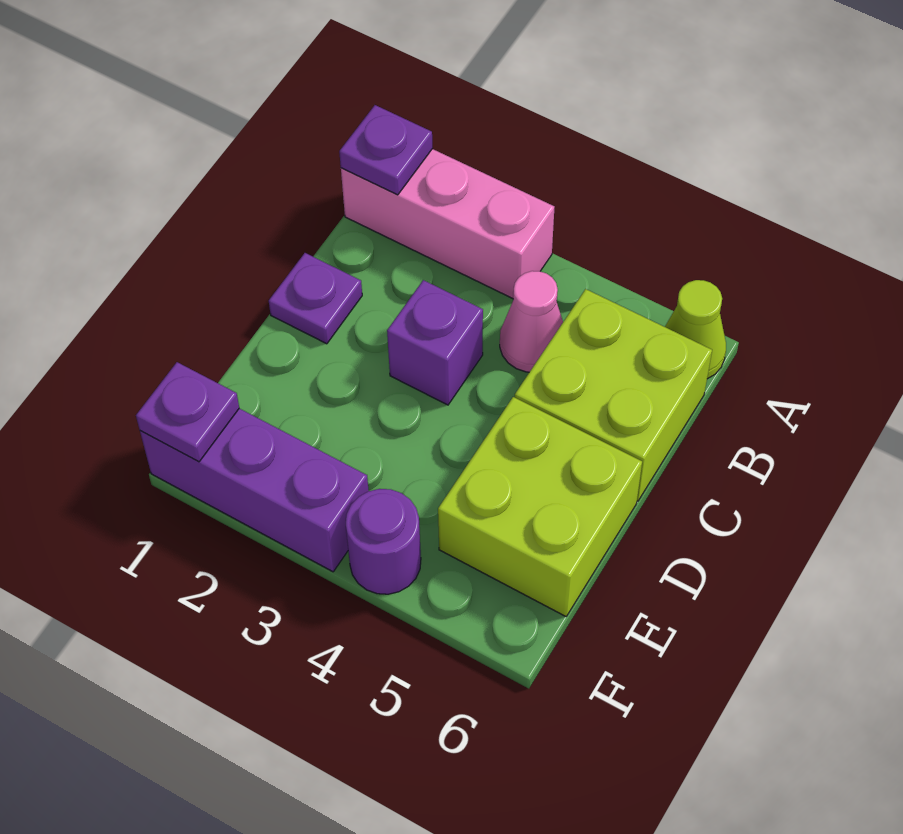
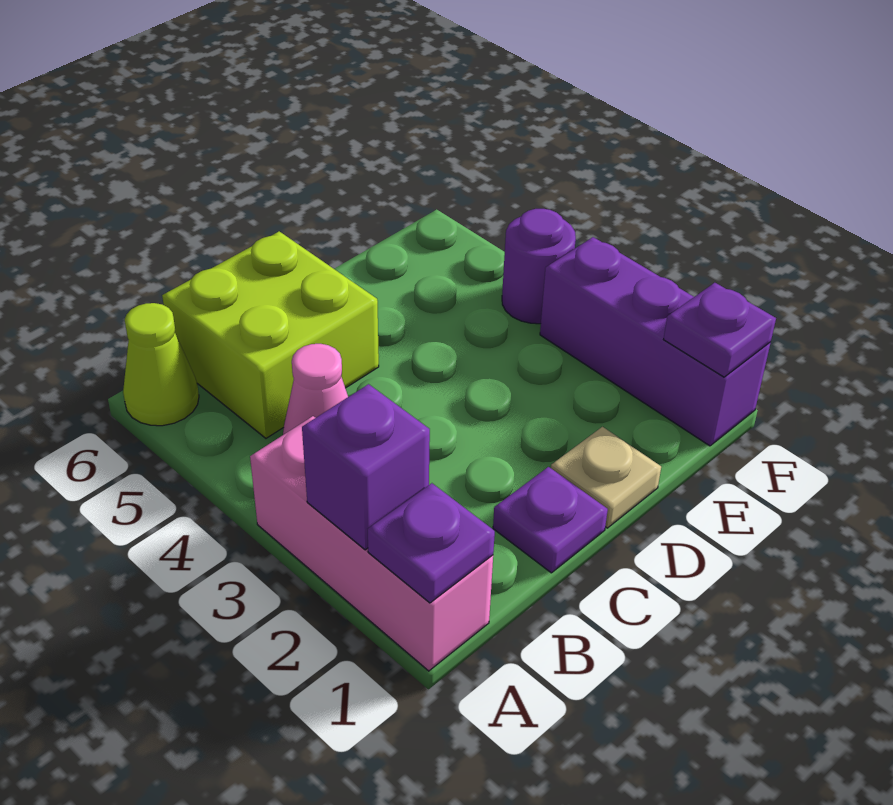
purple 1x1 brick [387,280,483,405] -> purple 1x1 brick moved to [302,384,430,550]
none -> tan 1x1 plate [551,427,661,528]
lime 2x2 brick [438,397,642,616] -> none

